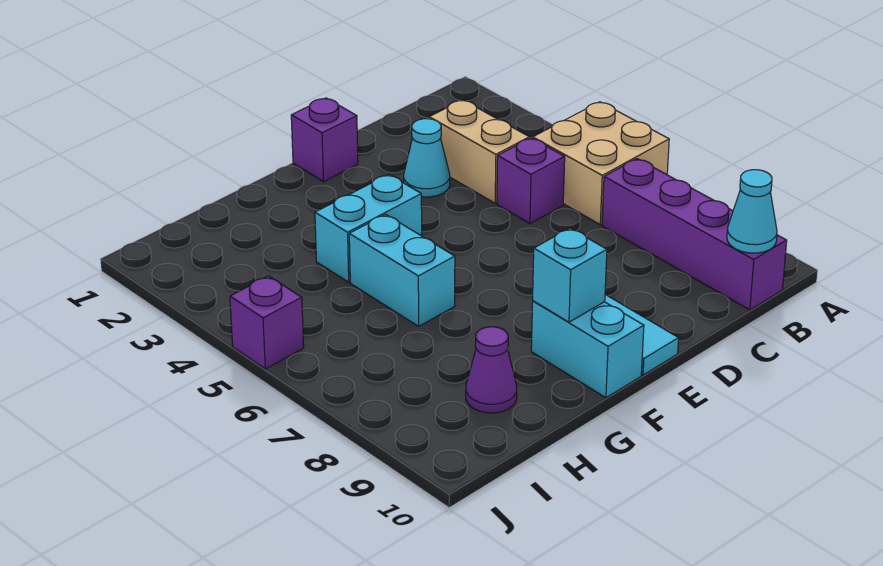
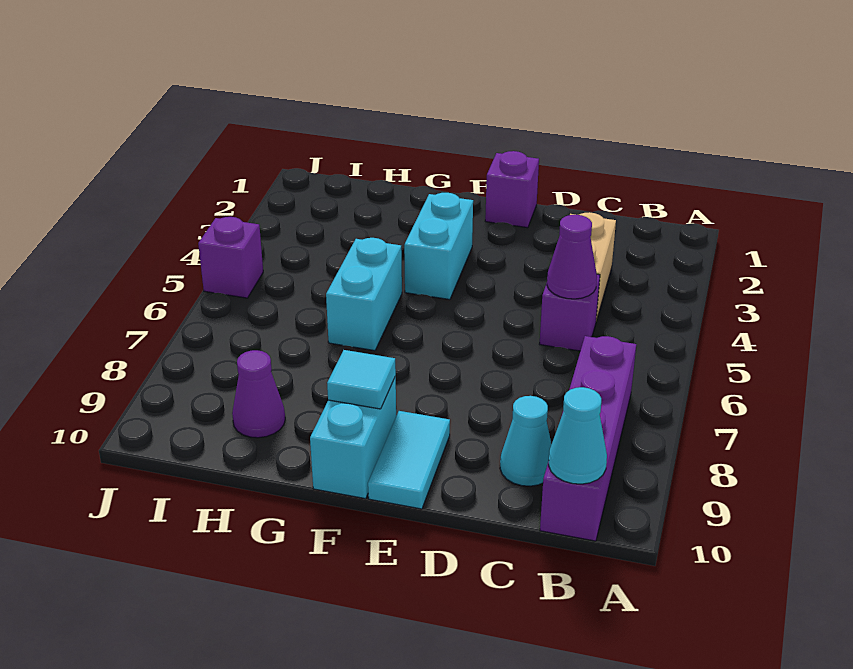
tan 2x2 brick [533,102,669,225] -> none
none -> purple 1x1 cone [547,215,597,299]
cyan 1x1 cone [404,119,450,197] -> cyan 1x1 cone moved to [500,396,552,486]
cyan 1x2 brick [315,174,422,282] -> cyan 1x2 brick turned to [404,193,473,299]
cyan 1x1 brick [533,228,607,322] -> cyan 1x1 tile [327,350,396,409]

